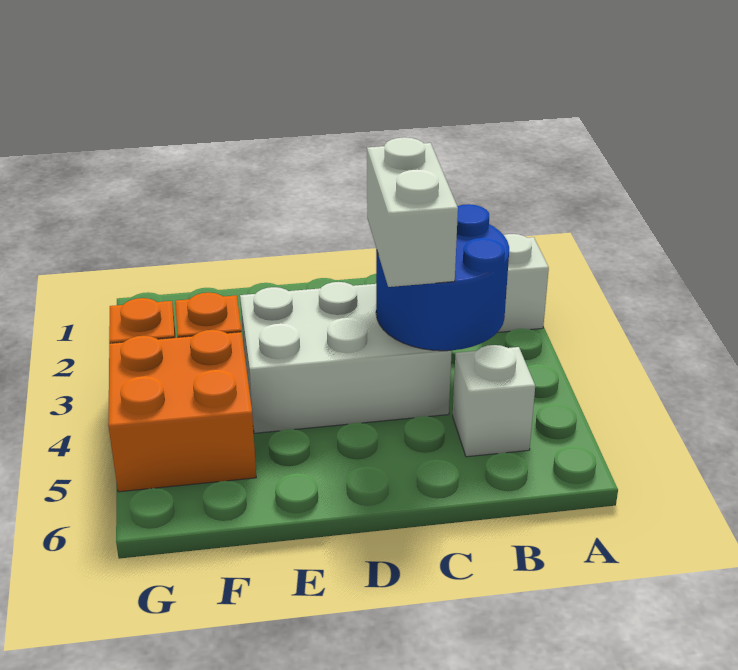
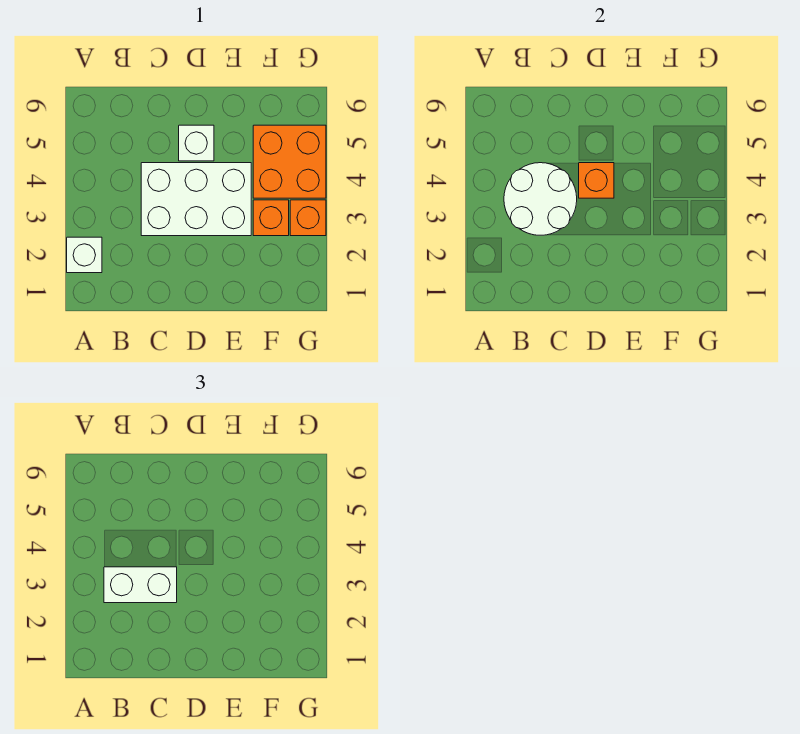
blue 2x2 round brick [376,204,509,351] -> white 2x2 round brick [504,163,577,235]
white 1x1 brick [453,345,535,457] -> white 1x1 brick moved to [179,125,214,161]
white 1x2 brick [367,137,458,287] -> white 1x2 brick turned to [104,567,177,603]
none -> orange 1x1 brick [579,163,614,198]

